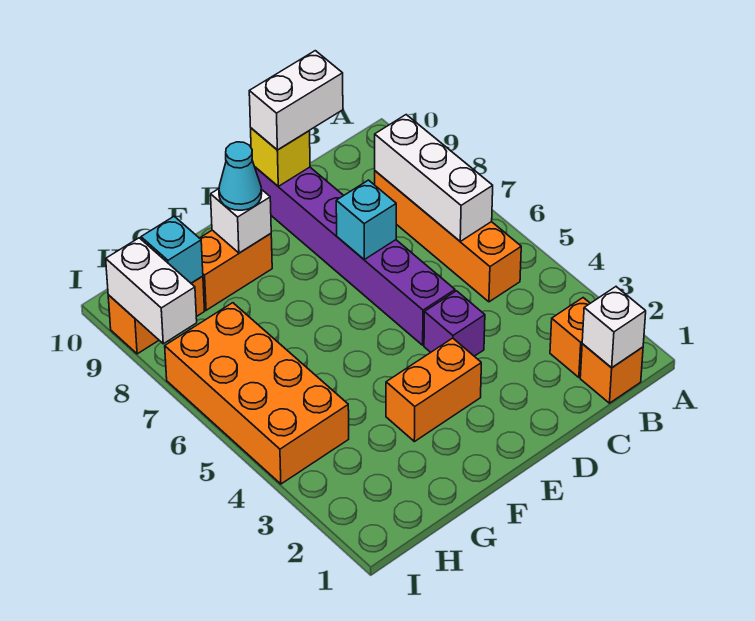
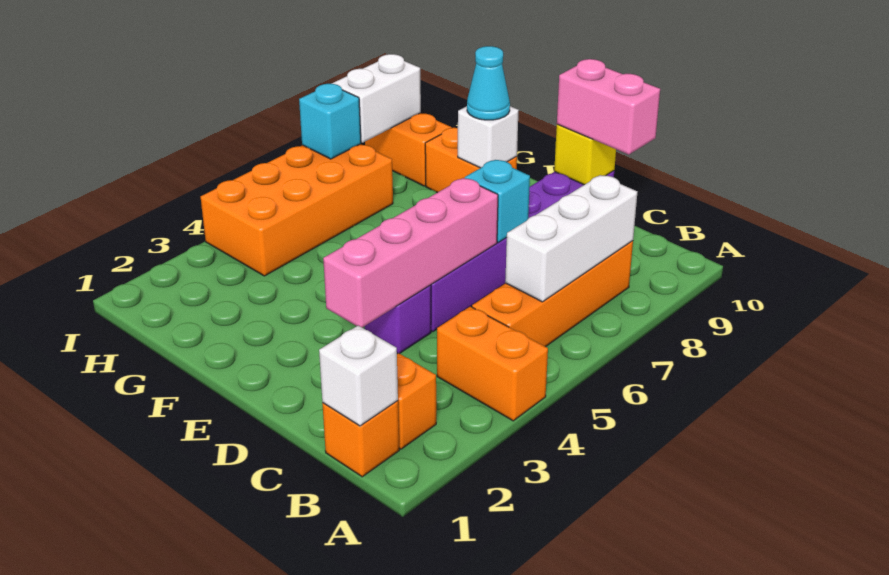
white 1x2 brick [249,51,343,150] -> pink 1x2 brick [557,59,660,155]
none -> pink 1x4 brick [323,178,498,327]
orange 1x2 brick [386,338,481,442] -> orange 1x2 brick moved to [437,307,548,421]
cyan 1x1 brick [141,216,203,283] -> cyan 1x1 brick moved to [299,84,361,159]

